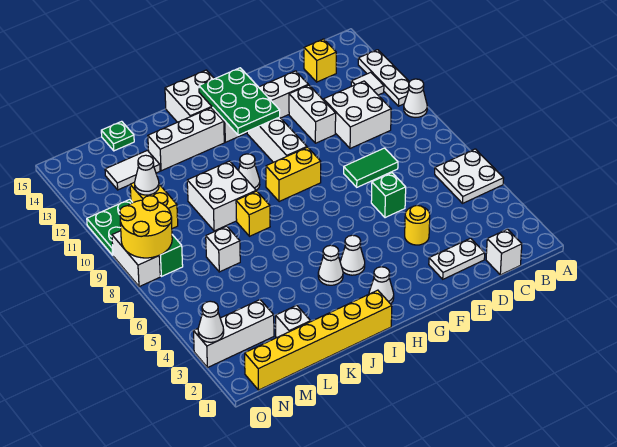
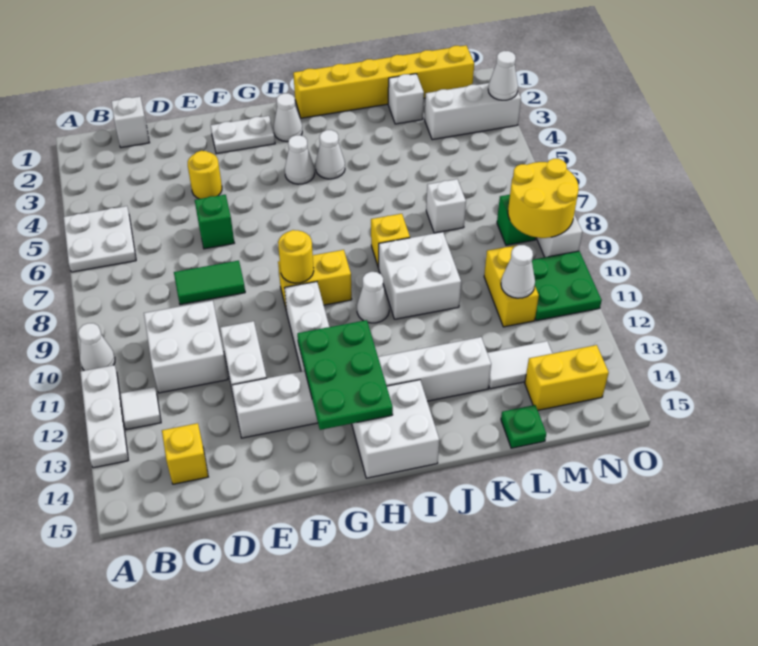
white 1x2 plate [429,238,485,279] -> white 1x2 plate moved to [211,116,275,154]
none -> yellow 1x1 round brick [278,230,314,283]
none -> yellow 1x2 brick [525,345,609,410]

